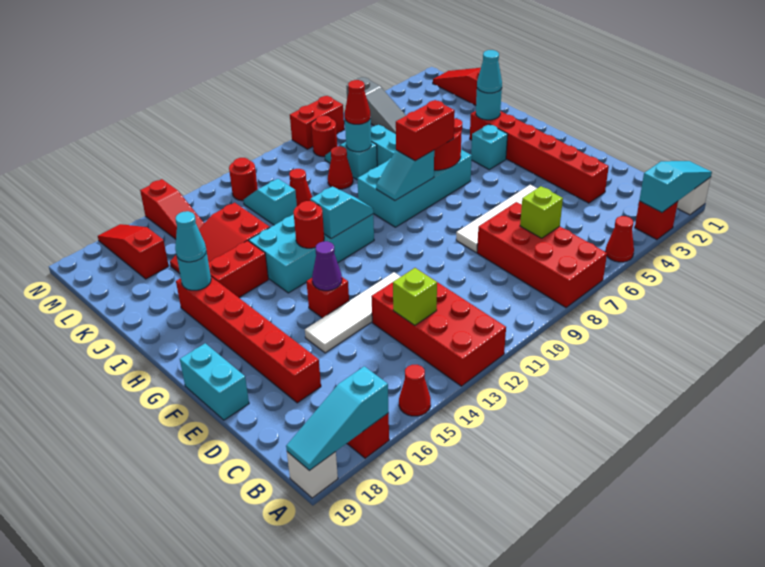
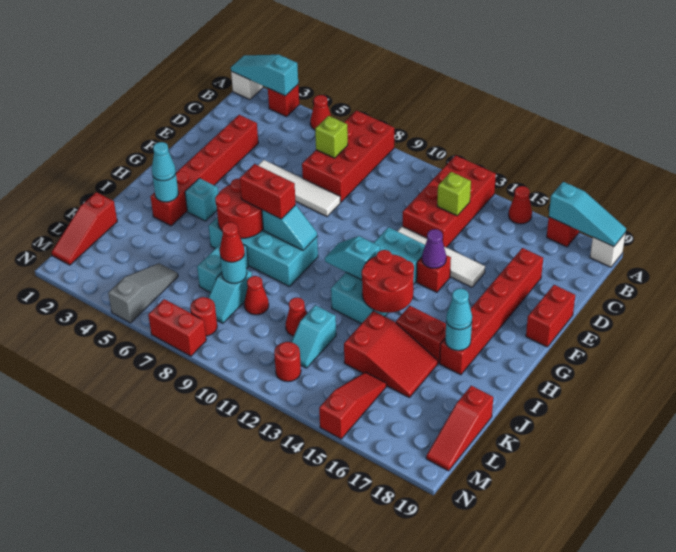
cyan 1x2 brick [180,343,249,420] -> red 1x2 brick [526,285,575,347]
cyan 2x4 brick [249,214,374,293] -> cyan 2x4 brick turned to [331,227,425,324]
red 1x1 round brick [294,201,324,248] -> red 2x2 round brick [362,250,414,313]
red 1x3 slope [98,224,169,279] -> red 1x3 slope moved to [426,386,493,471]

